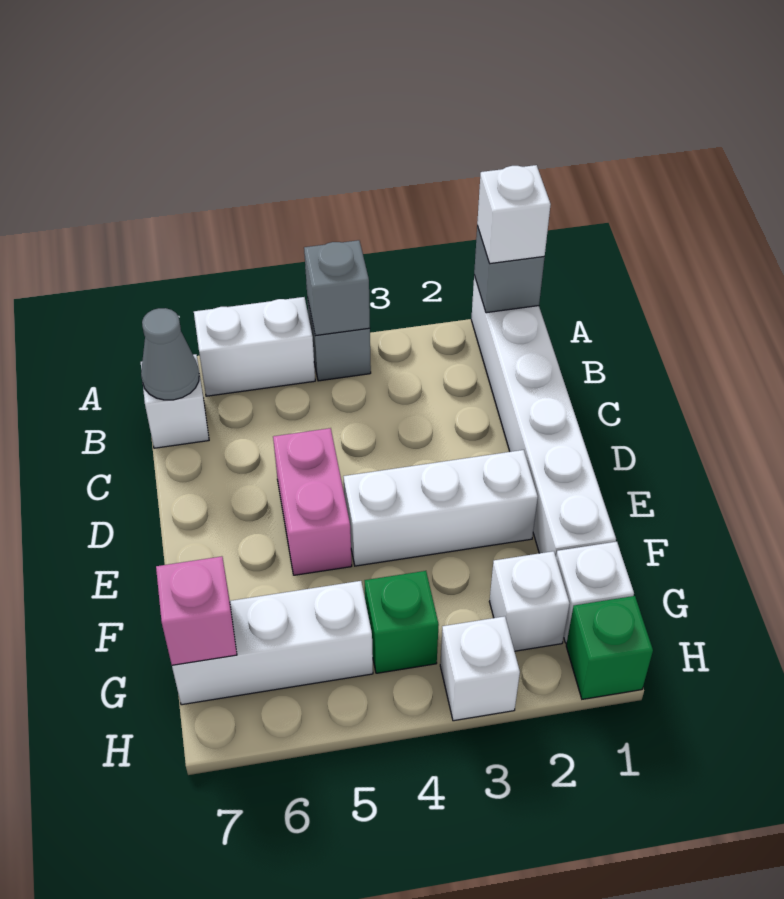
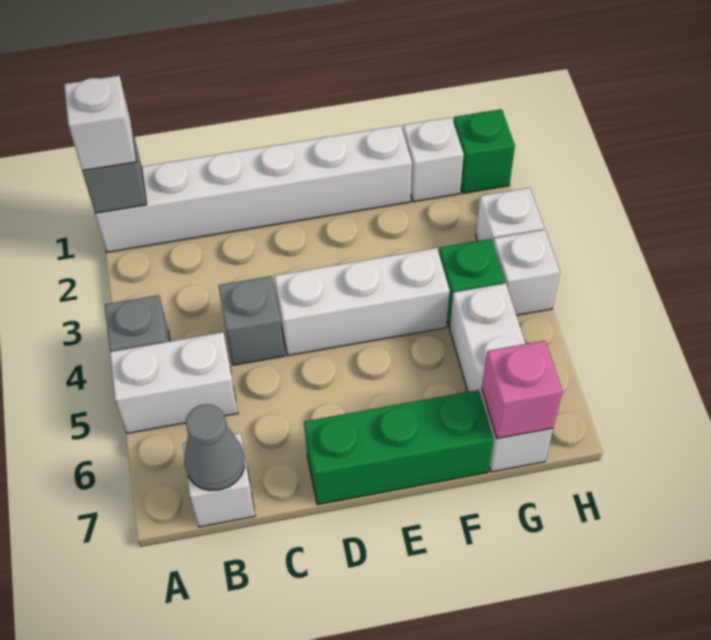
grey 1x1 brick [304,240,370,336] -> grey 1x1 brick moved to [219,276,285,365]
white 1x2 brick [194,297,315,396] -> white 1x2 brick turned to [110,332,238,433]
pink 1x2 brick [273,428,352,575] -> none
none -> green 1x3 brick [304,390,494,505]
white 1x3 brick [343,450,538,566] -> white 1x3 brick turned to [275,248,450,356]
white 1x1 brick [489,551,570,651] -> white 1x1 brick moved to [493,230,560,315]

